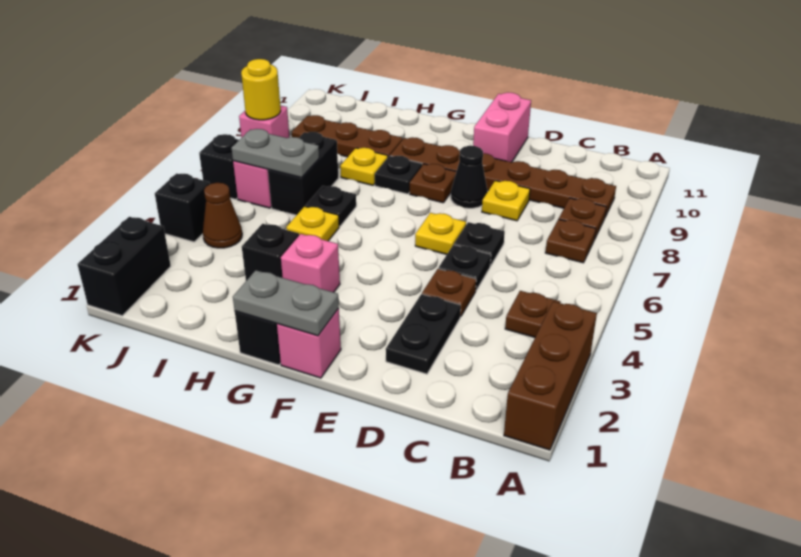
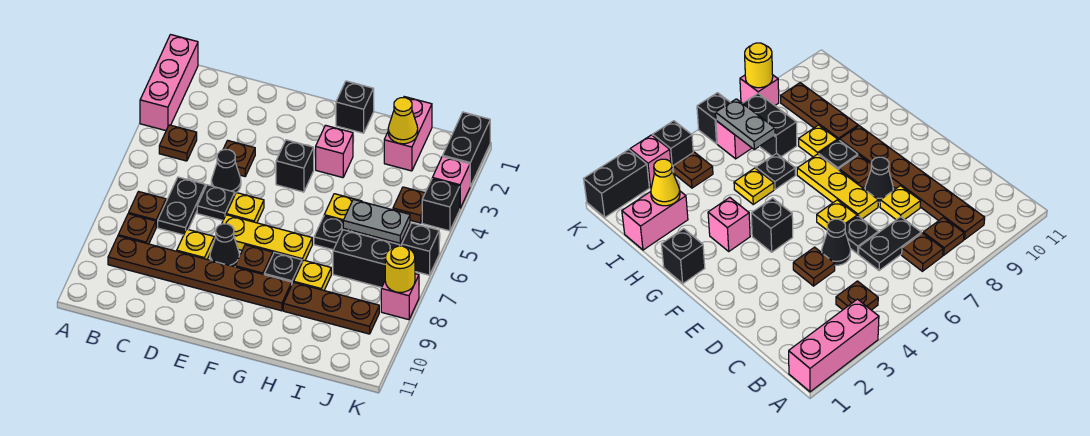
brown 1x3 brick [504,301,597,450] -> pink 1x3 brick [140,35,198,131]
black 1x2 plate [386,294,461,374] -> black 1x2 plate moved to [158,177,206,235]
black 1x1 plate [438,245,491,290] -> black 1x1 cone [211,150,241,193]
none -> yellow 1x3 plate [222,215,312,262]
pink 1x2 brick [473,93,531,162] -> pink 1x2 brick moved to [384,97,432,171]
pink 1x1 brick [277,308,341,378] -> pink 1x1 brick moved to [432,156,470,208]
grey 1x2 plate [233,270,339,336] -> none
black 1x1 brick [242,224,299,281] -> black 1x1 brick moved to [276,140,314,192]
none -> yellow 1x1 cone [388,98,418,144]
black 1x2 brick [268,132,338,215] -> black 1x2 brick turned to [333,230,400,288]
brown 1x1 cone [203,183,242,248] -> brown 1x1 plate [393,187,425,223]

